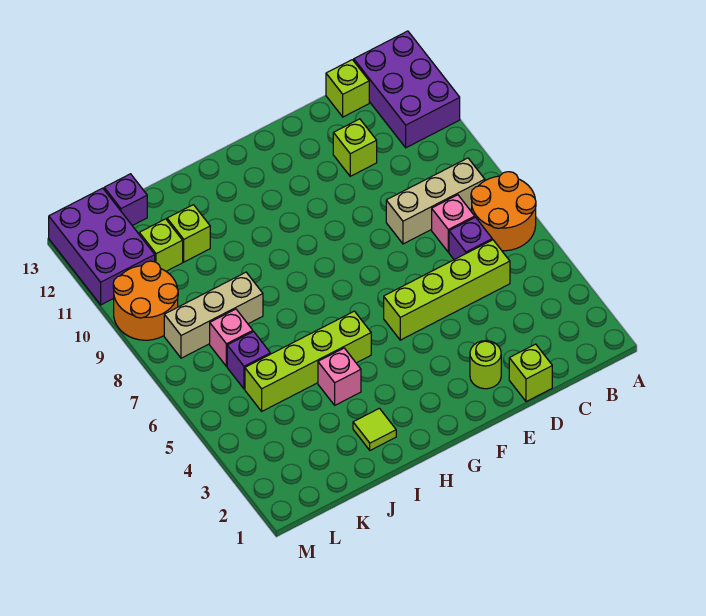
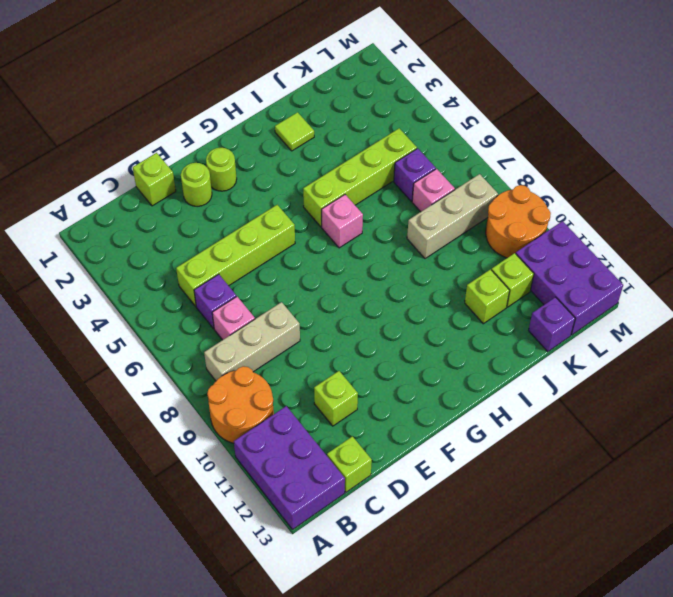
orange 2x2 round brick [471,172,536,251] -> orange 2x2 round brick moved to [207,366,274,443]
none -> lime 1x1 round brick [206,148,237,191]
pink 1x1 brick [318,348,361,405] -> pink 1x1 brick moved to [322,195,363,248]

